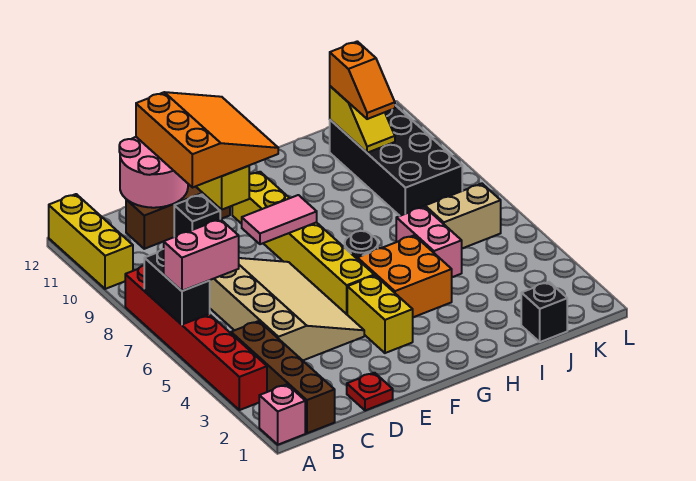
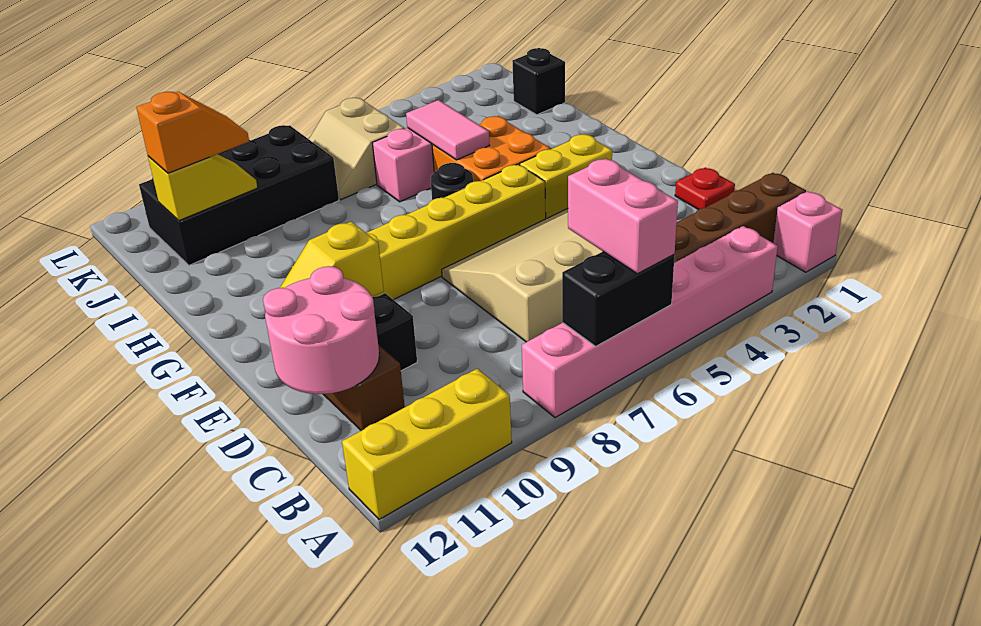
red 1x6 brick [125,265,267,410] -> pink 1x6 brick [522,226,778,418]
orange 3x3 slope [136,92,278,188] -> none
pink 1x2 tile [242,195,317,244] -> pink 1x2 tile moved to [406,100,489,160]

